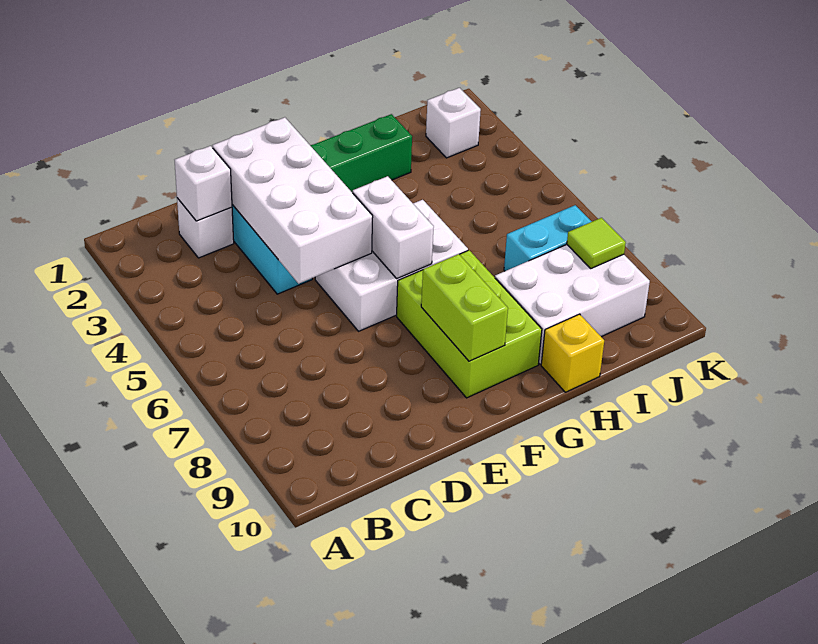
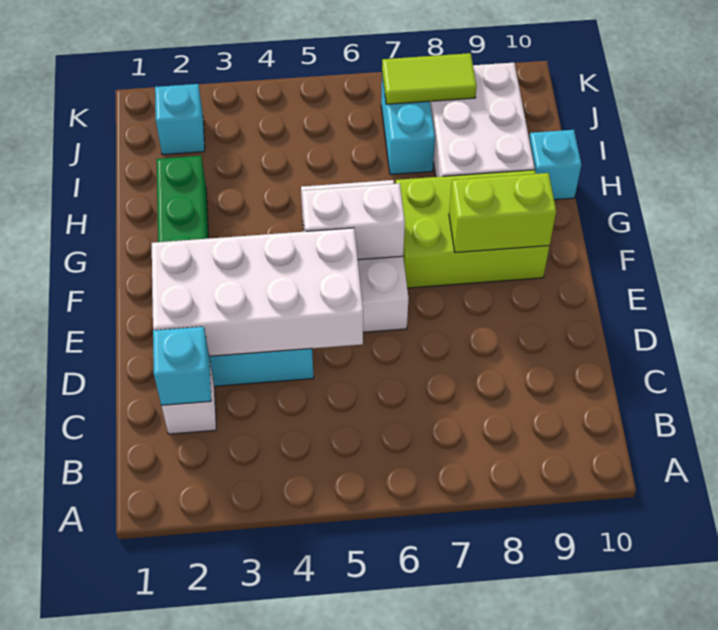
white 1x1 brick [175,146,232,221] -> cyan 1x1 brick [153,327,211,405]
yellow 1x1 brick [541,314,604,392] -> cyan 1x1 brick [529,130,581,200]
white 1x1 brick [426,88,481,158] -> cyan 1x1 brick [155,84,205,155]
lime 1x1 tile [567,218,626,268] -> lime 1x2 tile [382,53,477,104]

